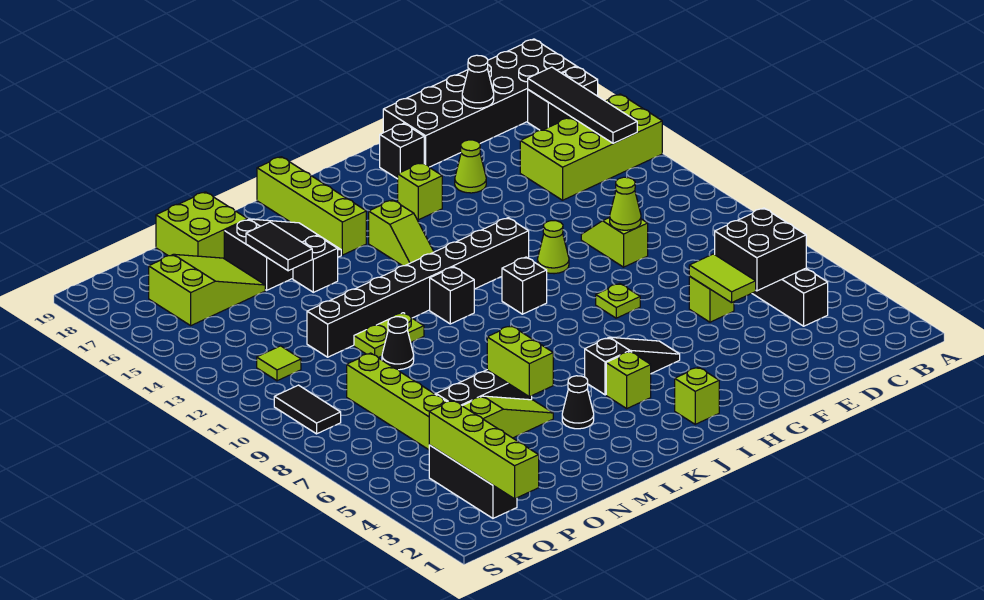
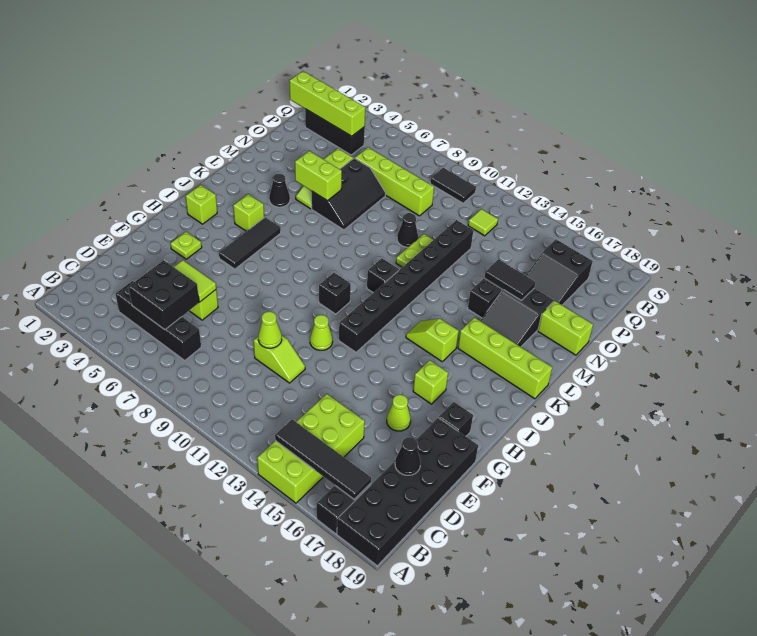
lime 1x1 plate [596,283,640,318] -> lime 1x1 plate moved to [170,232,202,259]
black 1x3 slope [585,337,680,395] -> black 1x3 tile [219,217,281,269]
lime 2x2 brick [156,192,247,258] -> lime 1x2 brick [538,301,593,355]
lime 2x3 slope [149,254,265,325] -> black 2x3 slope [526,239,593,305]

